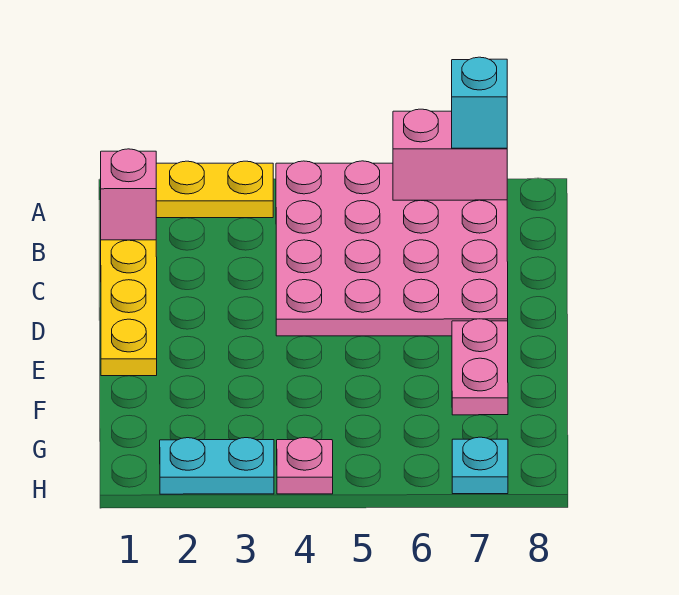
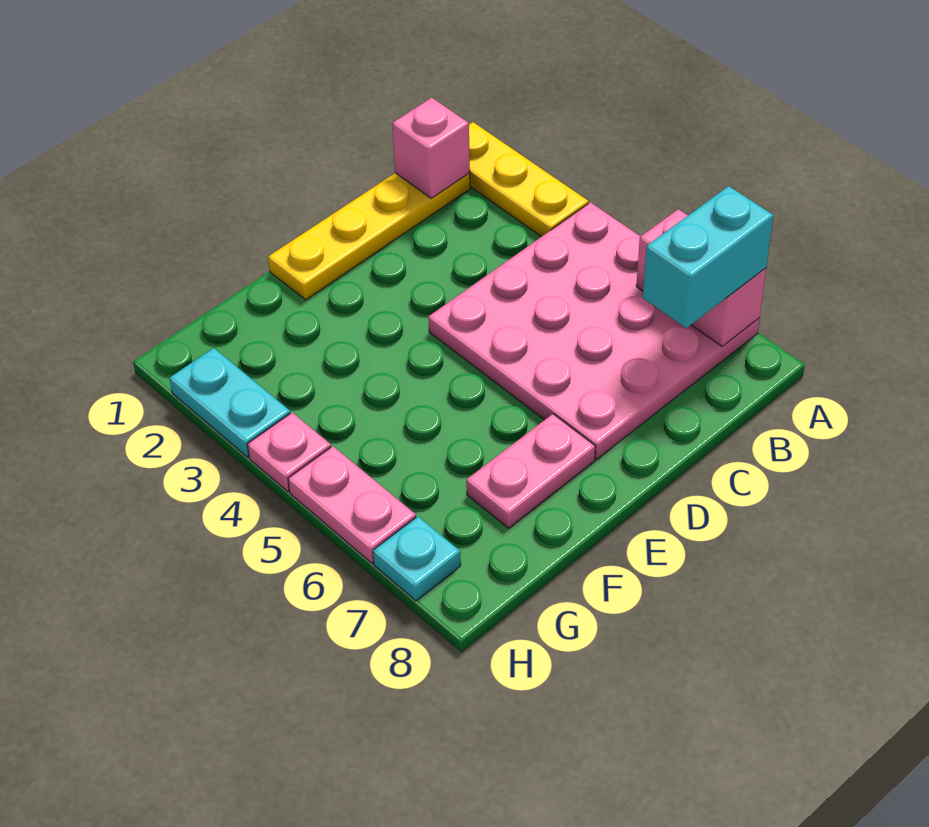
cyan 1x1 brick [452,57,507,148] -> cyan 1x2 brick [643,186,773,328]
none -> pink 1x2 plate [288,446,416,563]

